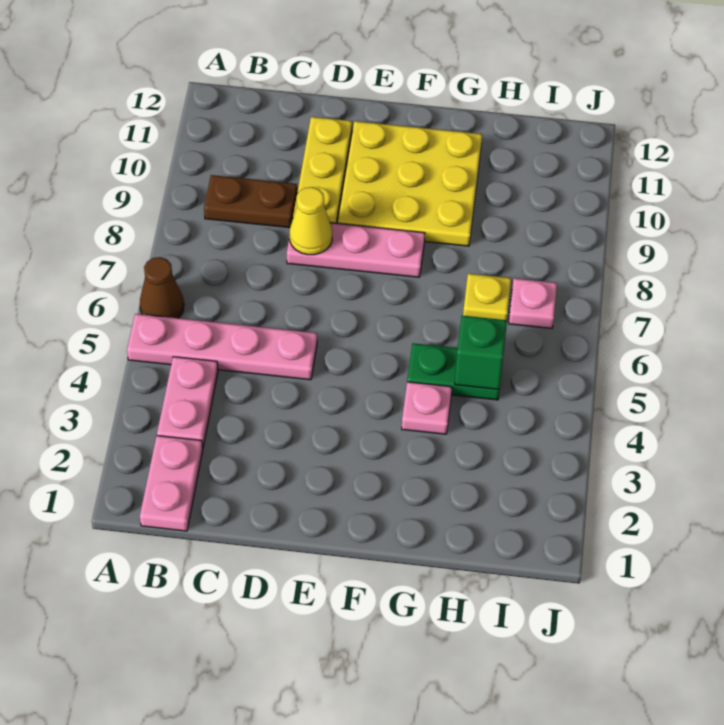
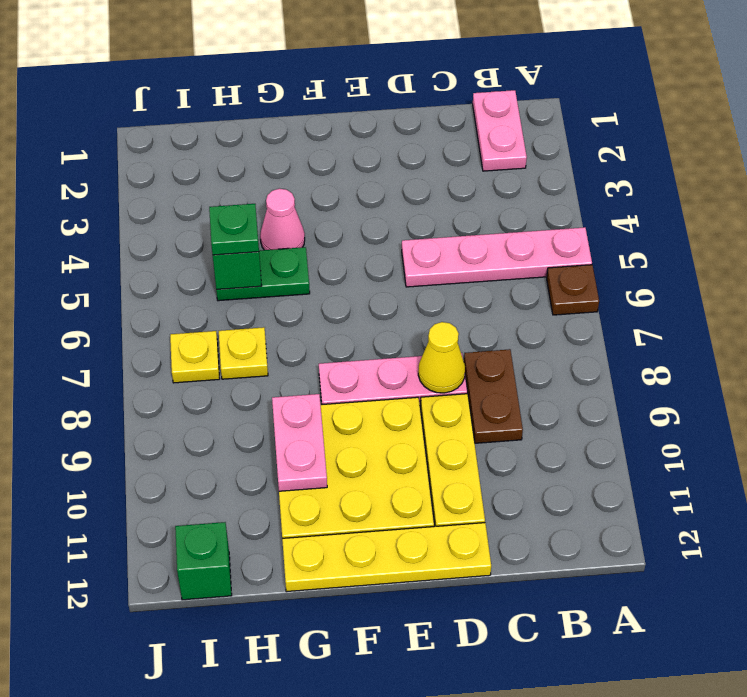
brown 1x1 cone [140,257,184,318] -> brown 1x1 plate [547,265,599,315]
pink 1x2 plate [157,357,218,447] -> pink 1x2 plate moved to [272,394,327,491]
brown 1x2 plate [204,175,297,228] -> brown 1x2 plate turned to [464,349,523,443]
none -> yellow 1x4 plate [282,523,491,592]
pink 1x1 plate [402,382,452,434] -> pink 1x1 cone [260,189,305,250]
none -> green 1x1 plate [209,204,259,255]
pink 1x1 plate [509,278,557,328] -> yellow 1x1 plate [170,331,219,383]
none -> green 1x1 brick [175,522,232,600]

